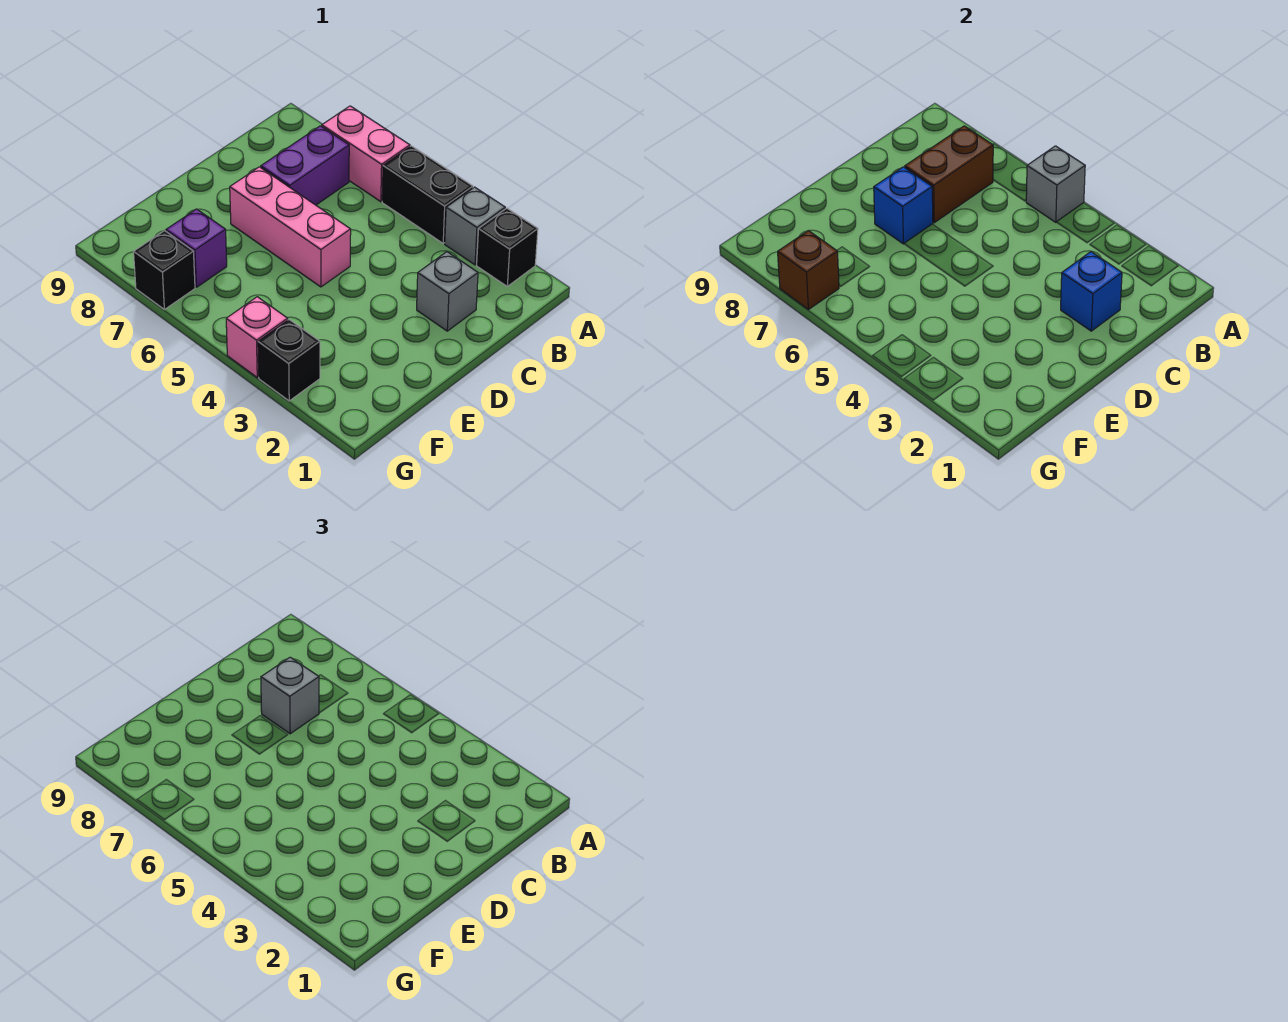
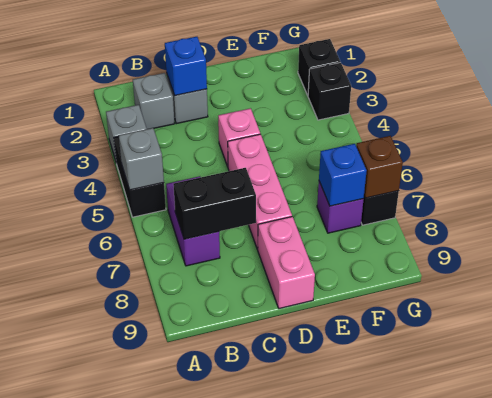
black 1x1 brick [477,208,538,286] -> black 1x1 brick moved to [298,39,340,95]
pink 1x2 brick [322,106,410,202] -> pink 1x2 brick moved to [257,217,315,309]
purple 1x2 brick [261,126,349,205] -> purple 1x2 brick turned to [166,176,220,266]
brown 1x2 brick [905,126,993,223] -> black 1x2 brick [173,168,256,239]
grey 1x1 brick [261,657,319,734] -> grey 1x1 brick moved to [133,73,175,129]
blue 1x1 brick [874,167,933,244] -> blue 1x1 brick moved to [319,144,367,206]
pink 1x1 brick [226,297,288,377] -> pink 1x1 brick moved to [218,108,260,166]

